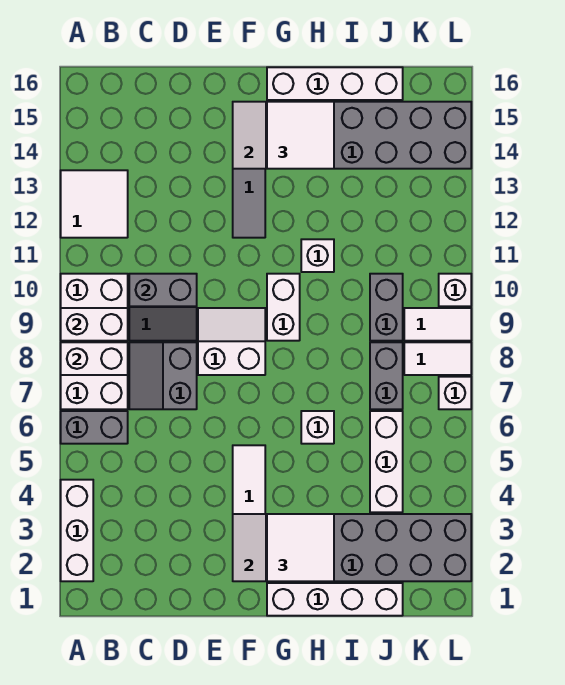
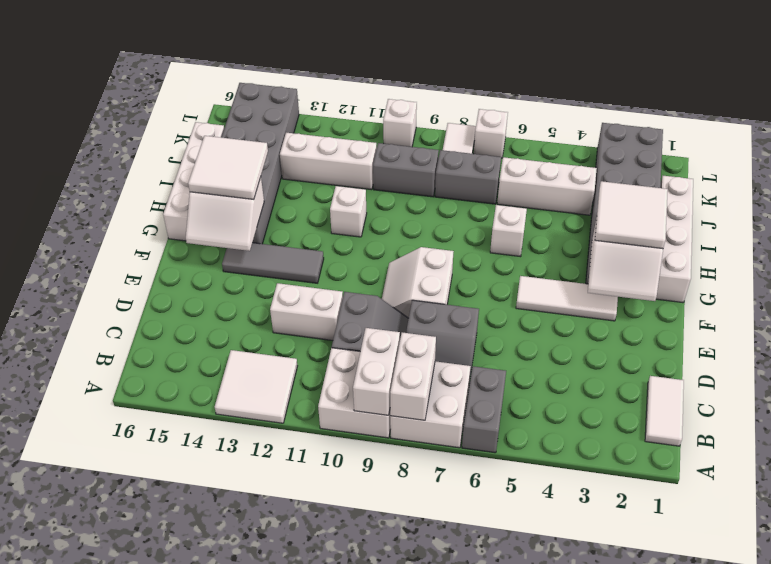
white 1x3 brick [61,480,93,581] -> white 1x3 brick moved to [280,133,377,190]
grey 1x2 brick [129,274,197,306] -> none
white 1x2 brick [267,274,300,341] -> white 1x2 brick moved to [270,283,343,340]
white 1x2 tile [404,308,471,341] -> white 1x2 tile moved to [645,376,684,446]

